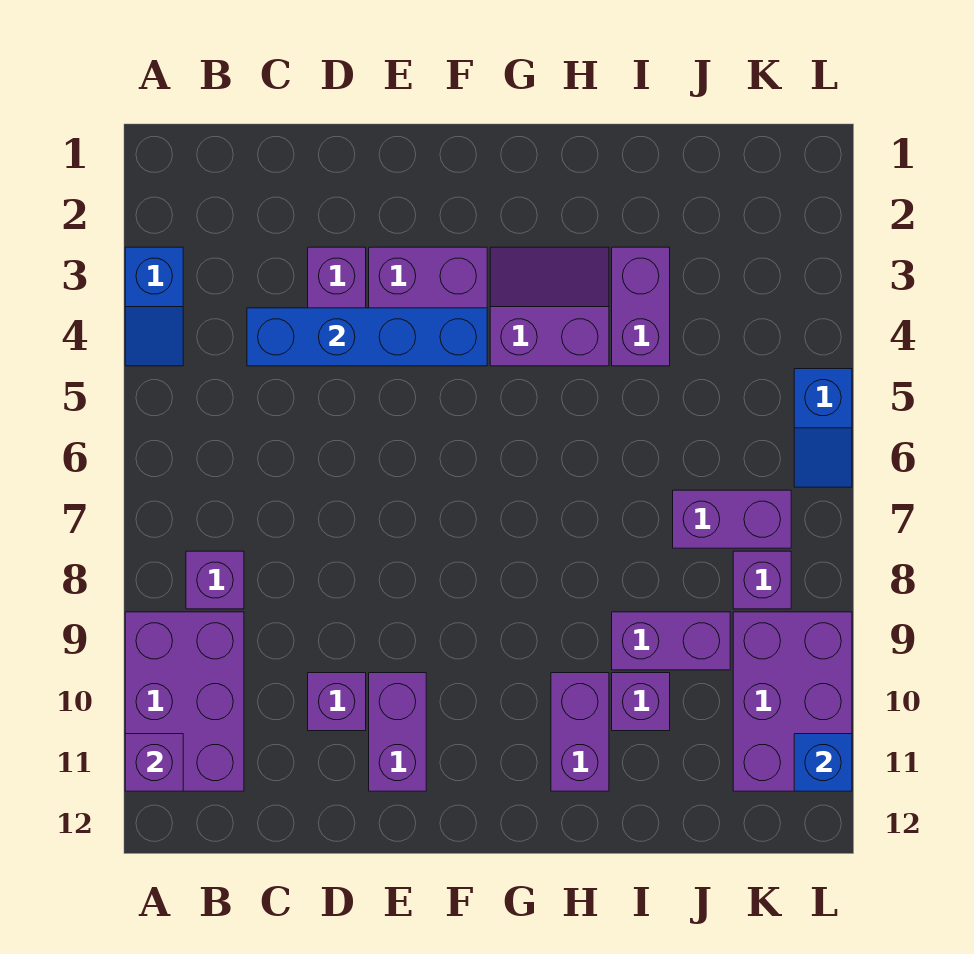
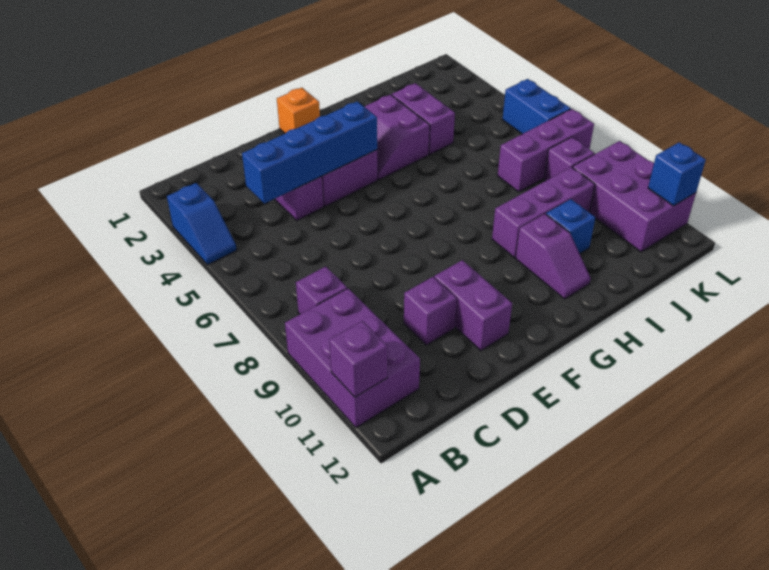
none -> orange 1x1 brick [277,88,320,134]
purple 2x2 slope [490,247,609,366] -> purple 2x2 slope turned to [365,95,430,180]
purple 1x2 brick [551,673,609,791] -> purple 1x2 slope [516,214,591,299]
purple 1x2 brick [612,612,730,670] -> purple 1x3 brick [492,167,595,258]
purple 1x1 brick [612,673,670,731] -> blue 1x1 brick [546,199,595,254]
purple 1x2 brick [673,490,791,548] -> purple 1x3 brick [498,109,594,192]
blue 1x2 slope [794,369,852,487] -> blue 1x2 brick [502,79,571,134]

